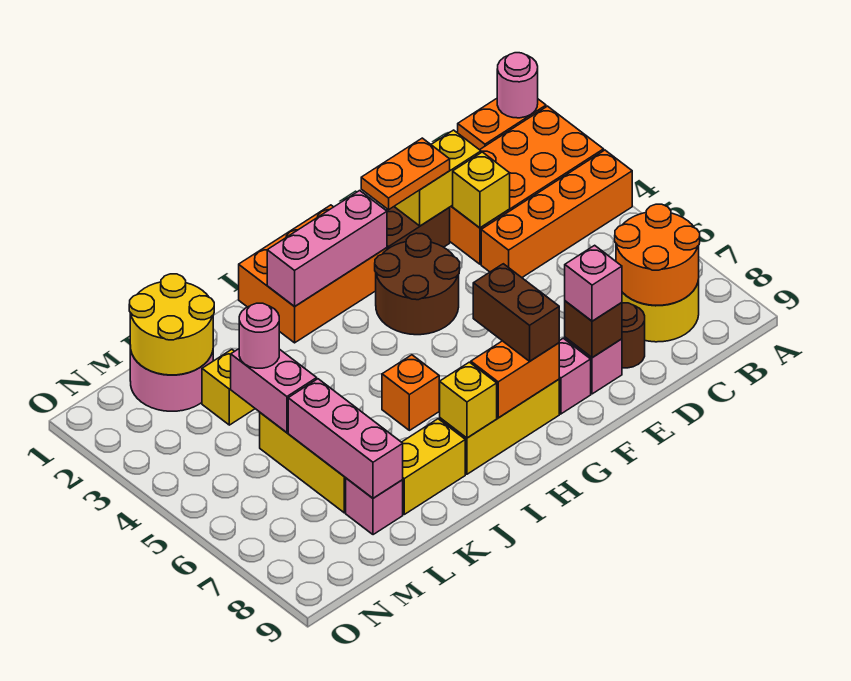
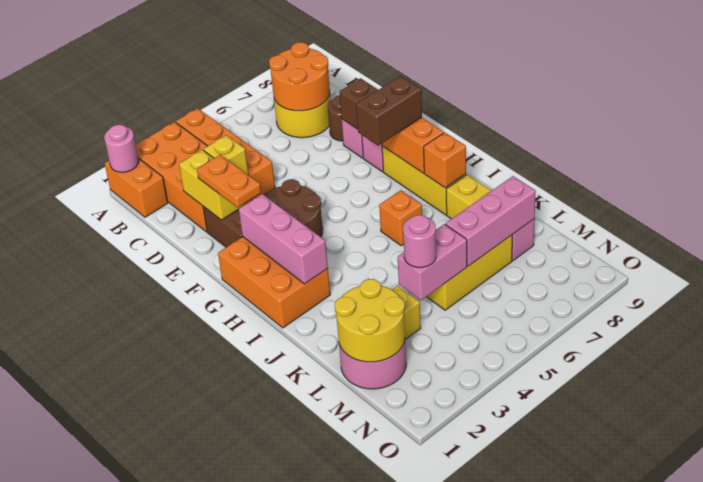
pink 1x1 brick [565,245,622,321] -> none
yellow 1x1 brick [440,362,497,438] -> orange 1x1 brick [424,132,466,188]

